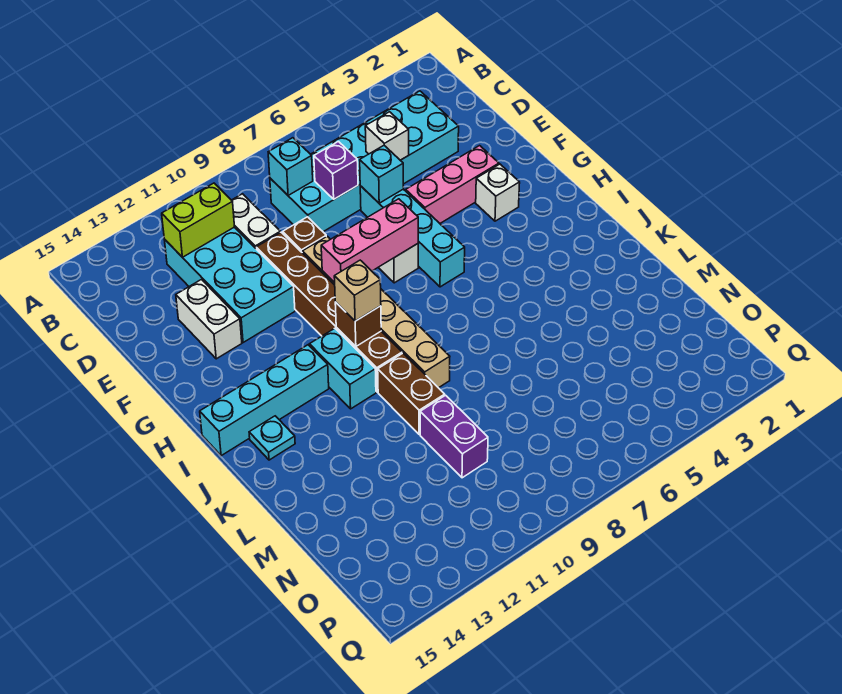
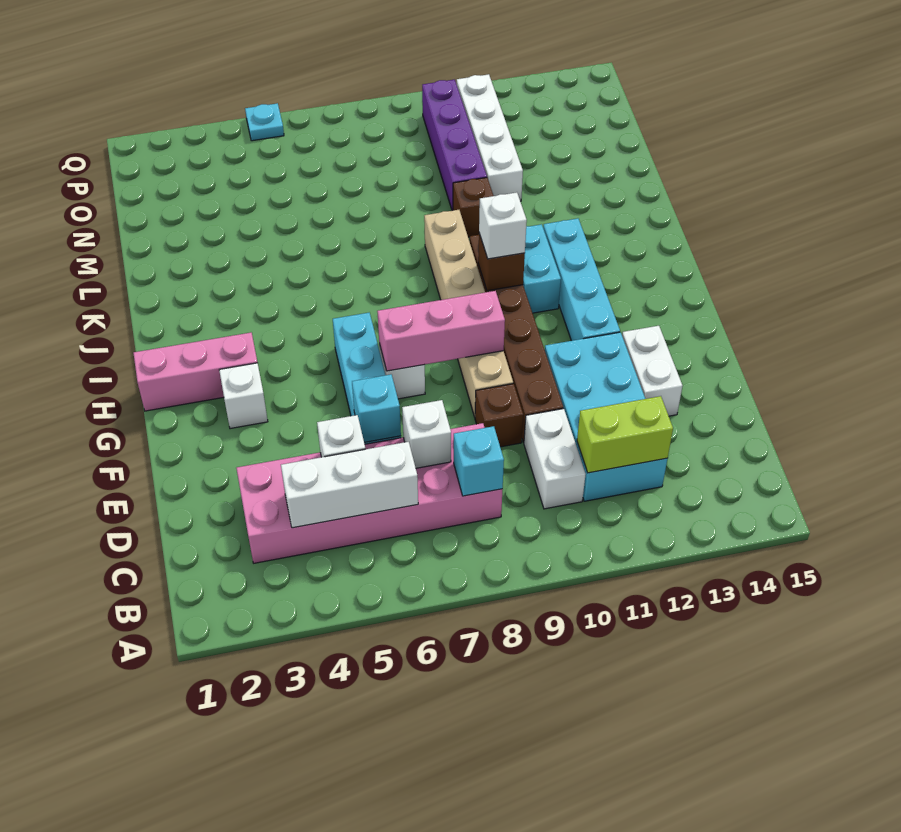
cyan 2x6 brick [270,91,459,232] -> pink 2x6 brick [236,423,503,563]
none -> white 1x3 brick [281,442,418,528]
purple 1x1 brick [314,142,358,199] -> white 1x1 brick [402,400,451,468]
pink 1x3 brick [406,146,499,223] -> pink 1x3 brick moved to [133,333,257,411]
tan 1x1 brick [334,260,381,321] -> white 1x1 brick [479,192,527,259]
cyan 1x4 brick [200,345,329,456] -> cyan 1x4 brick turned to [543,218,620,341]
cyan 1x1 plate [249,416,295,460] -> cyan 1x1 plate moved to [245,103,284,141]
brown 1x2 brick [378,353,445,435] -> brown 1x1 brick [453,178,493,237]
purple 1x2 brick [420,395,488,478] -> purple 1x4 brick [422,80,487,211]
none -> white 1x4 brick [457,74,523,201]

